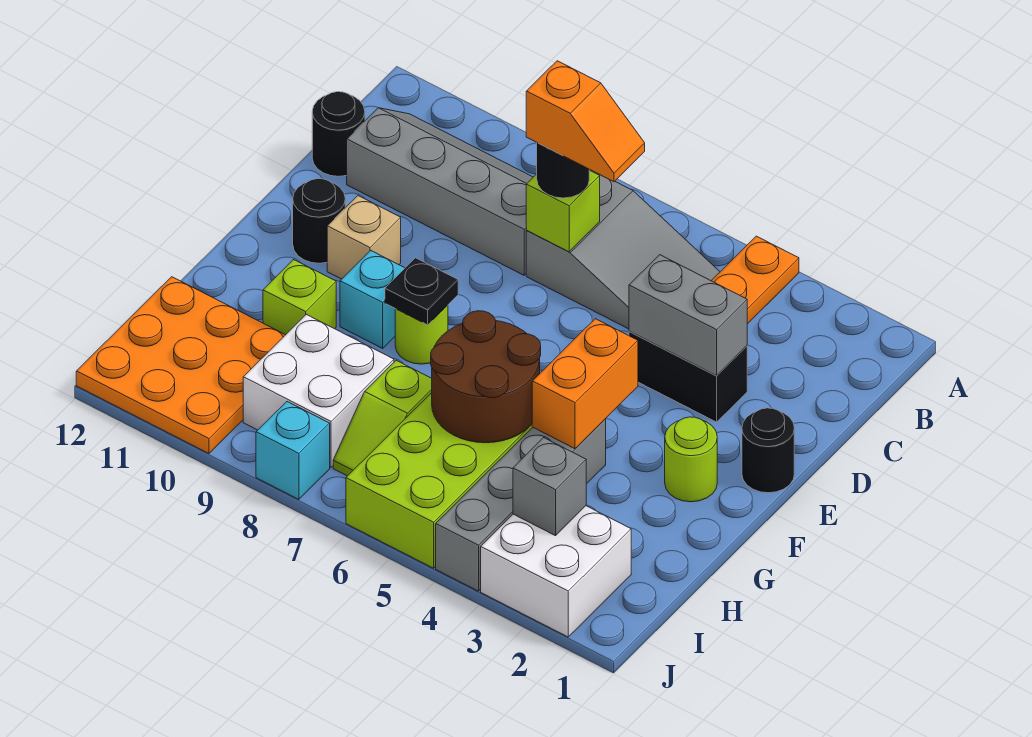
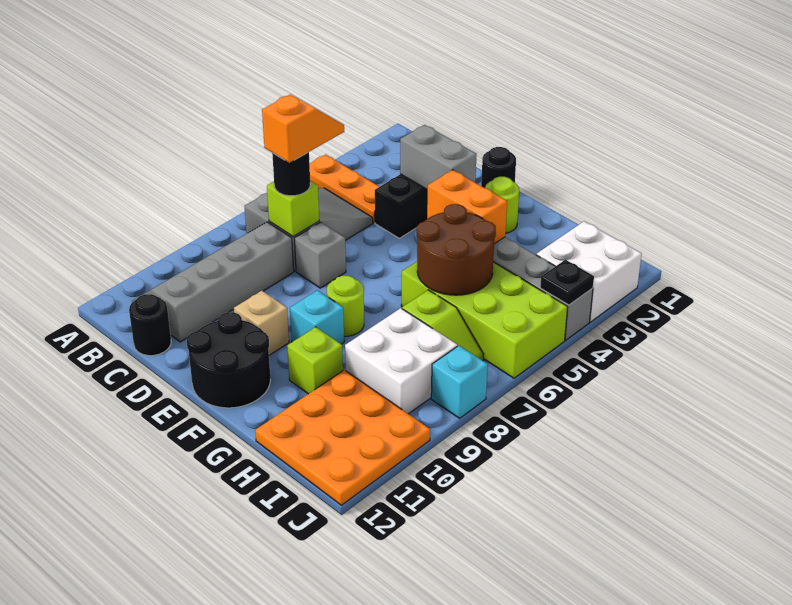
grey 1x2 brick [629,255,747,376] -> grey 1x2 brick turned to [400,125,476,190]
black 1x1 round brick [293,179,345,263] -> black 2x2 round brick [187,312,271,408]
black 1x1 plate [385,258,458,325] -> black 1x1 plate moved to [540,260,594,305]
grey 1x1 brick [513,438,586,536] -> grey 1x1 brick moved to [294,222,346,288]

